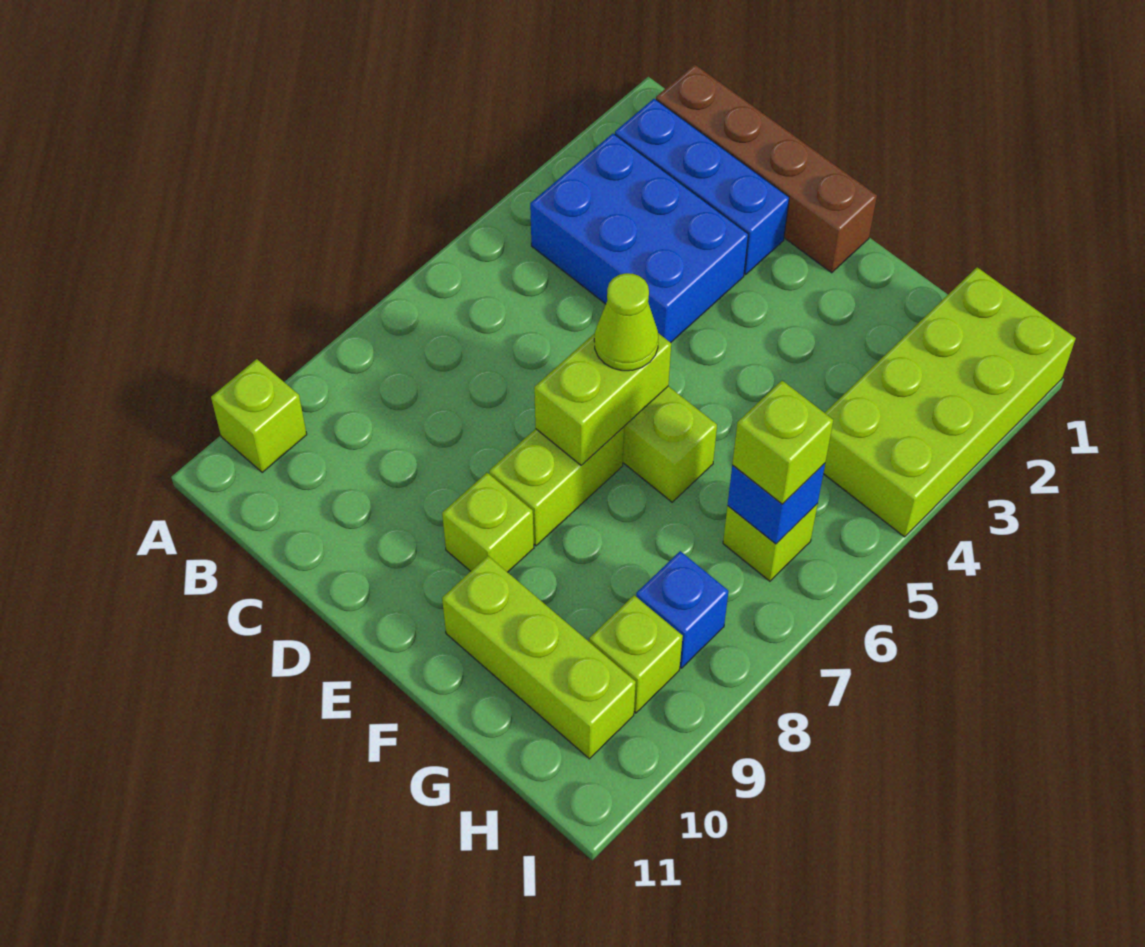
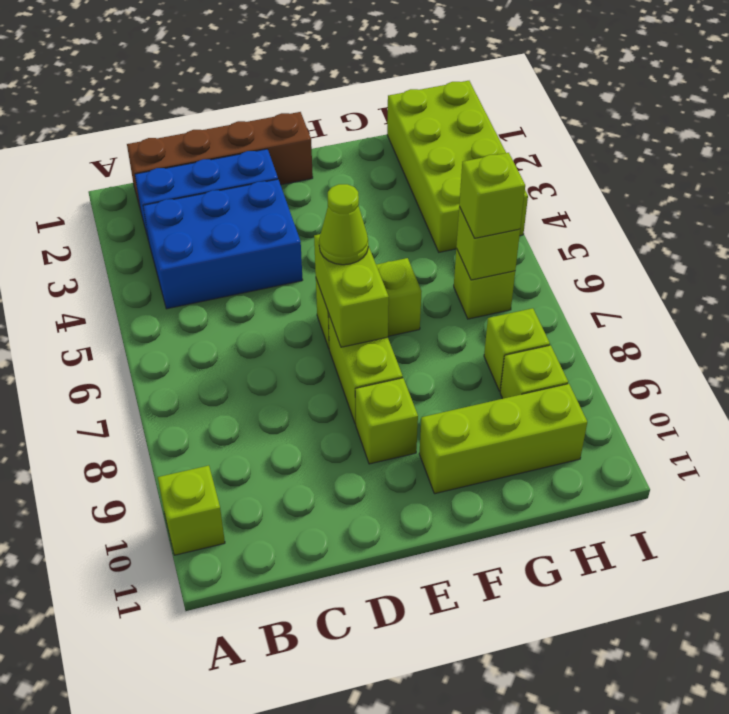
blue 1x1 brick [728,463,825,544] -> lime 1x1 brick [456,207,520,280]
blue 1x1 brick [636,551,729,668] -> lime 1x1 brick [484,308,550,391]

